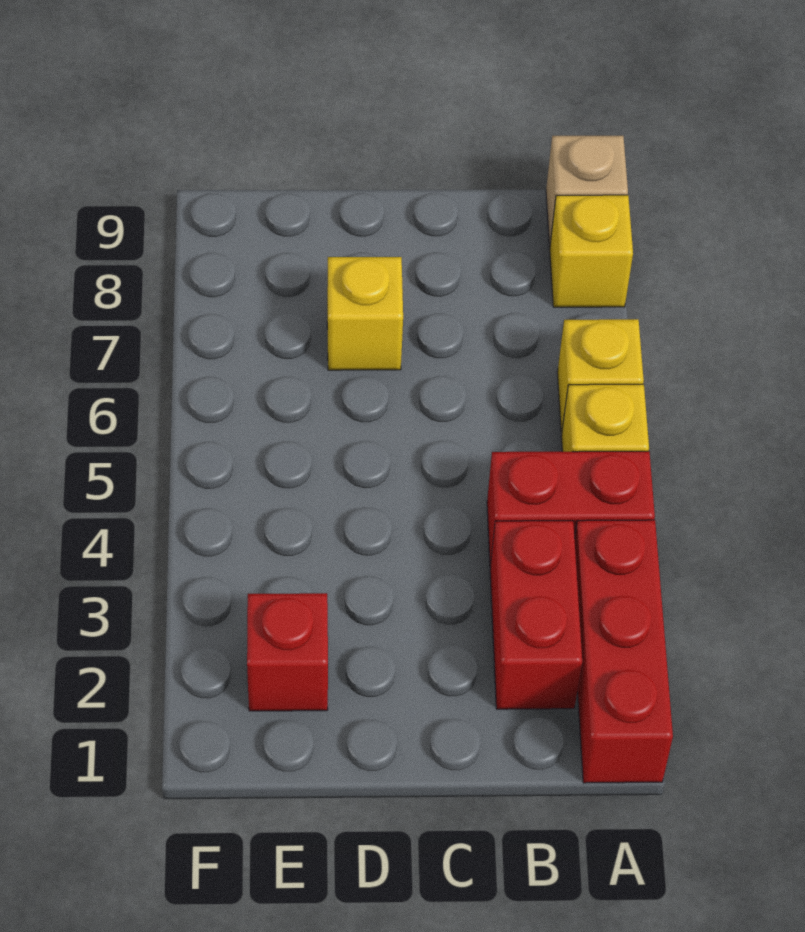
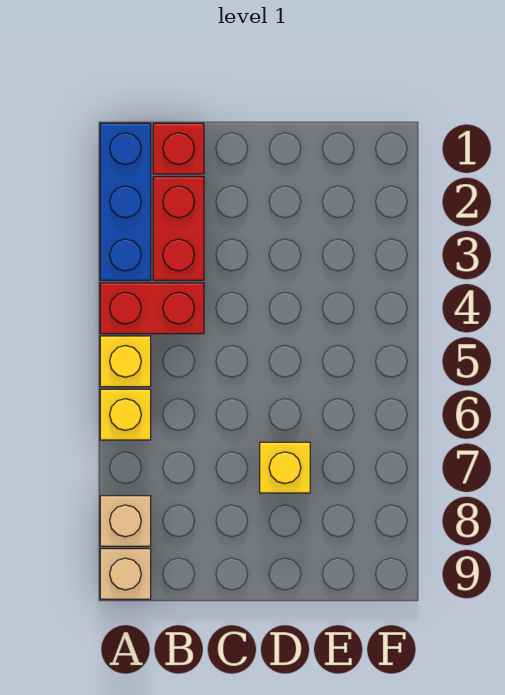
red 1x3 brick [574,520,673,783] -> blue 1x3 brick [100,123,151,280]
yellow 1x1 brick [550,195,633,307] -> tan 1x1 brick [100,496,151,546]
red 1x1 brick [247,593,328,711] -> red 1x1 brick moved to [153,123,204,174]

